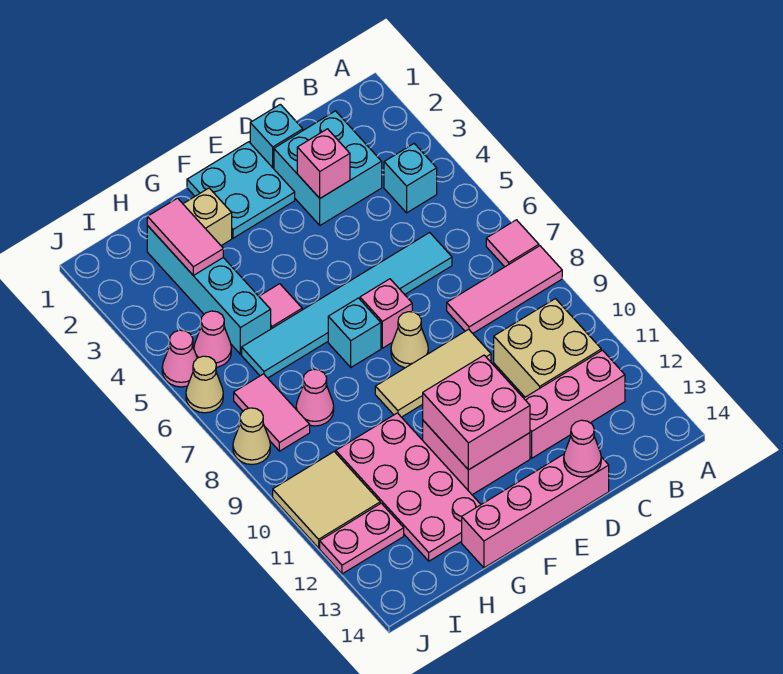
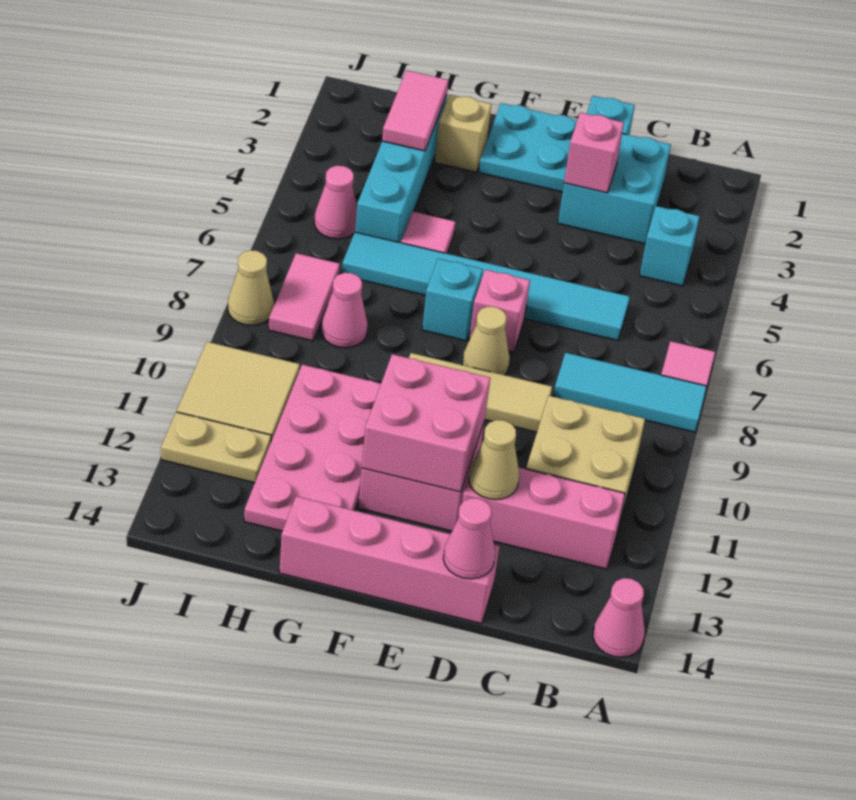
pink 1x3 tile [447,246,562,333] -> cyan 1x3 tile [553,353,707,432]
pink 1x2 plate [320,503,404,574] -> tan 1x2 plate [161,412,271,483]
pink 1x1 cone [162,330,197,387] -> pink 1x1 cone moved to [593,578,645,657]
tan 1x1 cone [186,356,223,413] -> tan 1x1 cone moved to [469,420,519,500]

